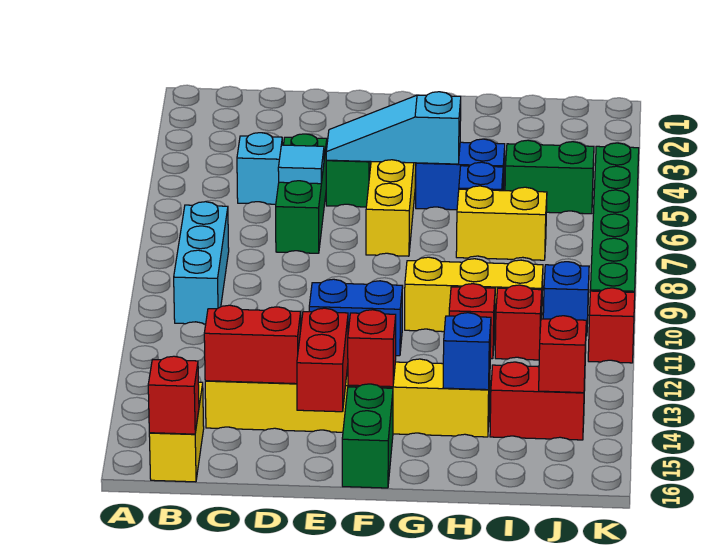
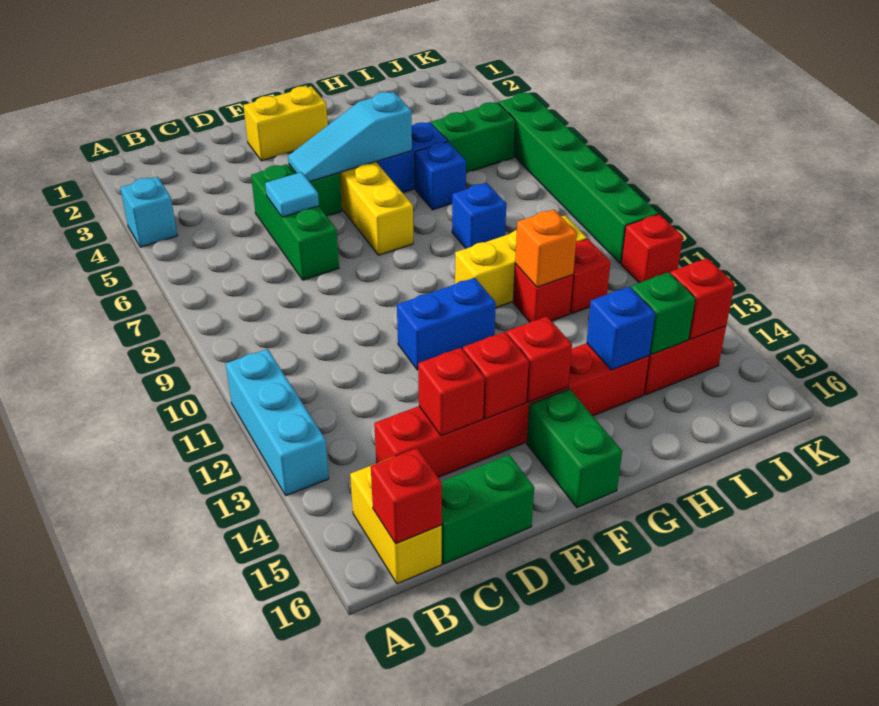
cyan 1x3 brick [174,202,229,324] -> cyan 1x3 brick moved to [226,349,329,496]
cyan 1x1 brick [237,133,282,204] -> cyan 1x1 brick moved to [120,177,177,247]
yellow 1x6 brick [205,359,490,437] -> red 1x6 brick [374,343,649,477]
red 1x2 brick [204,305,301,384] -> red 1x1 brick [418,348,484,436]
none -> green 1x2 brick [441,455,534,564]
red 1x2 brick [297,308,348,412] -> red 1x1 brick [463,332,529,419]
yellow 1x2 brick [456,186,547,260] -> yellow 1x2 brick moved to [243,86,328,161]
none -> orange 1x1 brick [515,210,577,287]
none -> green 1x1 brick [631,272,695,355]
blue 1x1 brick [543,262,589,336] -> blue 1x1 brick moved to [452,183,506,248]

